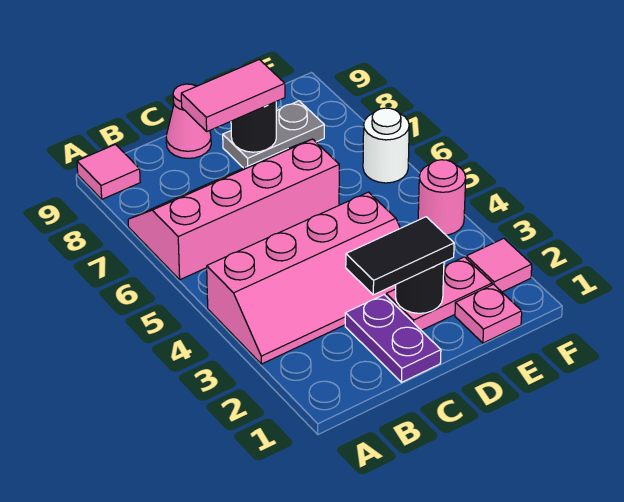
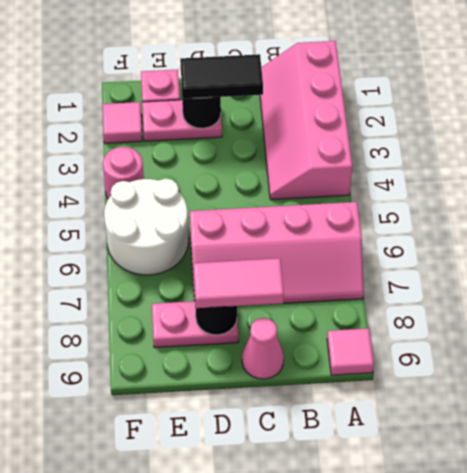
pink 2x4 slope [207,192,400,364] -> pink 2x4 slope turned to [260,41,352,200]
purple 1x2 plate [345,295,441,382] -> none
grey 1x2 plate [223,101,324,168] -> pink 1x2 plate [152,301,239,348]
white 1x1 round brick [363,108,409,183] -> white 2x2 round brick [104,179,189,275]

